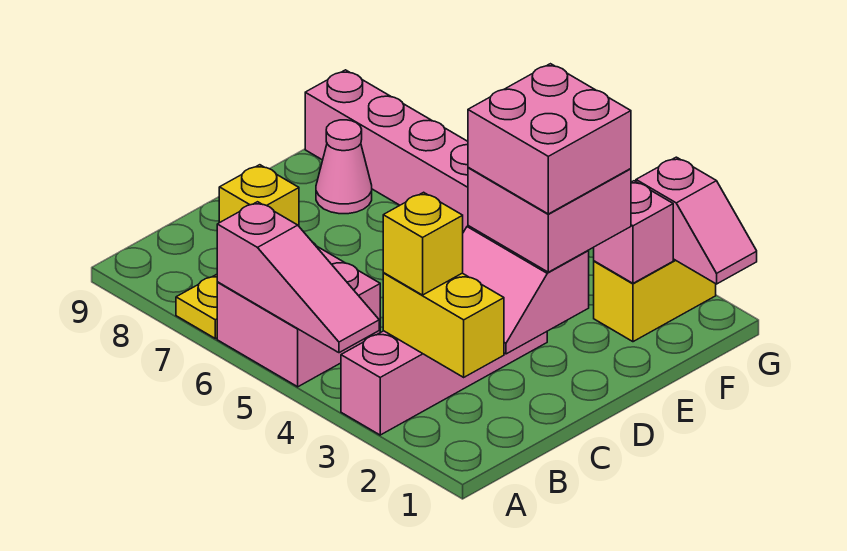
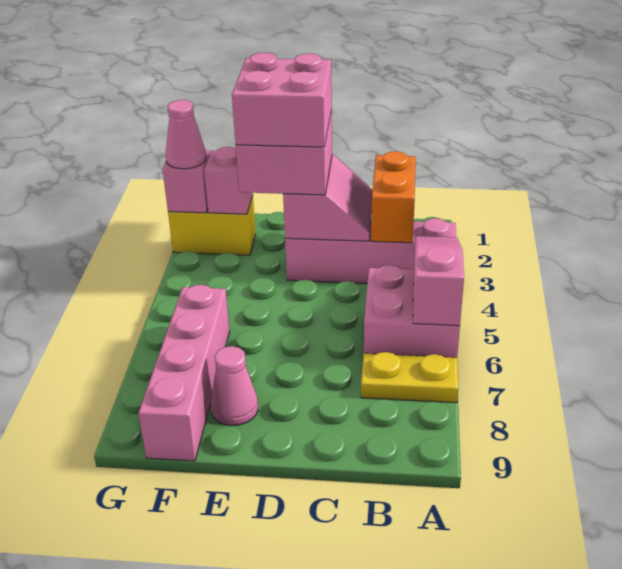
yellow 1x2 brick [383,273,504,377] -> orange 1x2 brick [371,151,416,243]
yellow 1x1 brick [383,192,463,295] -> none
yellow 1x1 brick [219,165,299,226] -> none
none -> pink 1x1 cone [166,100,206,169]

